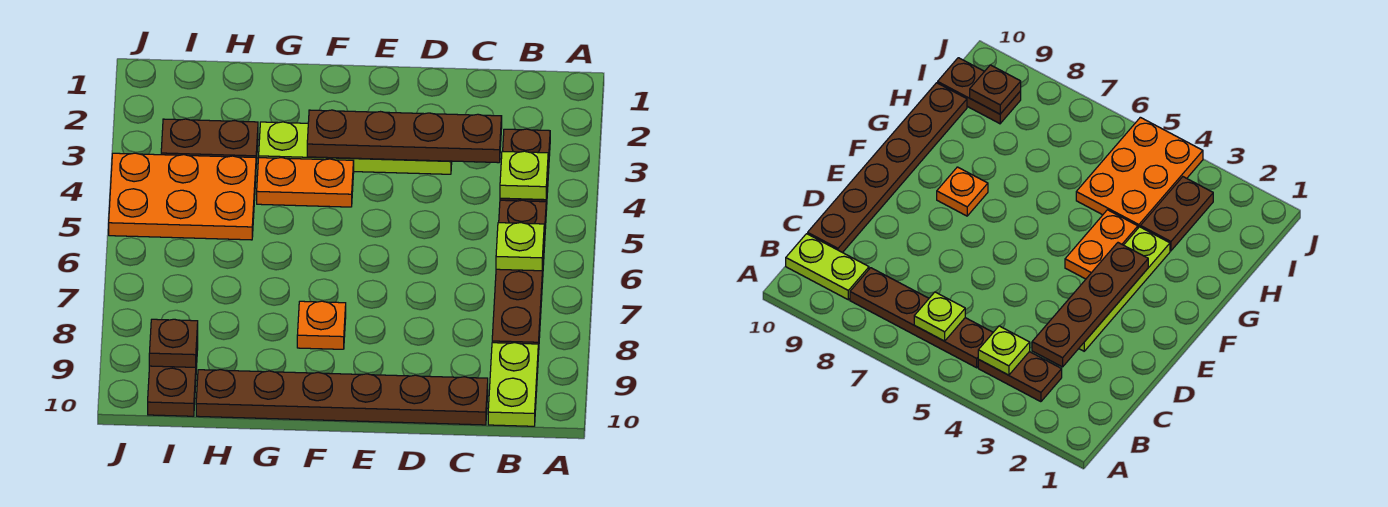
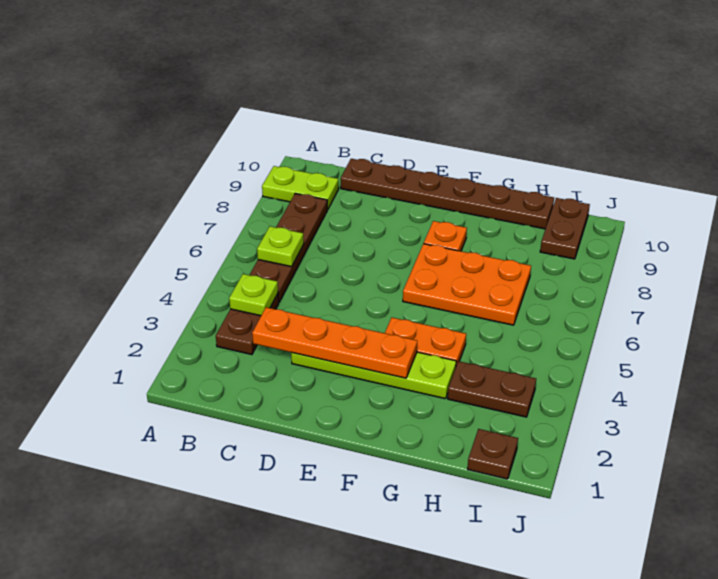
lime 1x2 plate [488,343,538,426] -> lime 1x2 plate turned to [262,166,339,209]
brown 1x4 plate [307,110,502,163] -> orange 1x4 plate [252,307,417,378]
orange 2x3 plate [109,153,256,240] -> orange 2x3 plate moved to [403,244,531,325]
brown 1x1 plate [149,319,198,367] -> brown 1x1 plate moved to [467,429,518,479]

